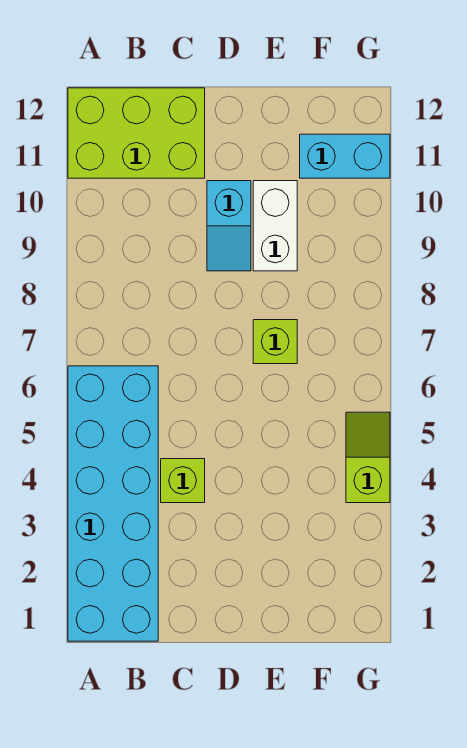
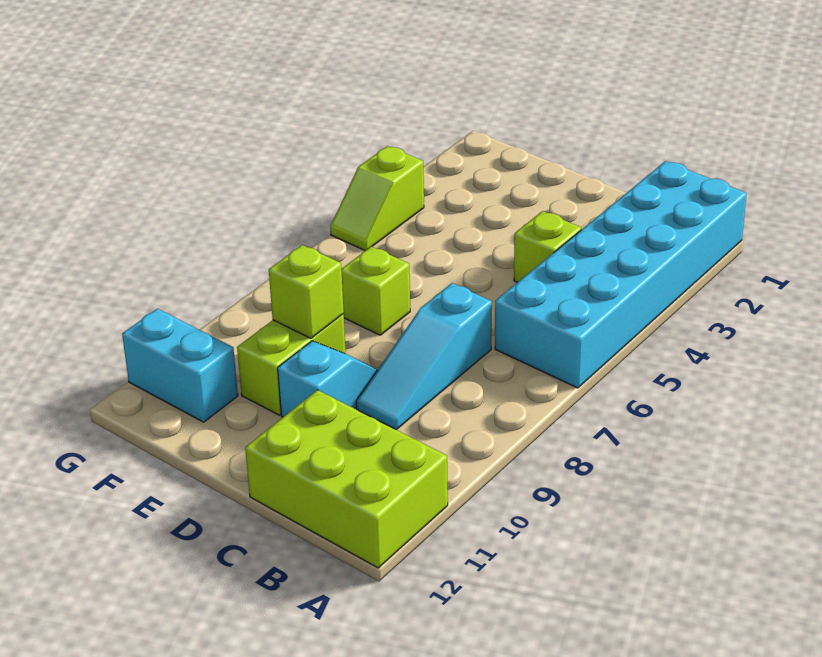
none -> cyan 1x3 slope [356,283,492,430]
white 1x2 brick [253,181,297,271] -> lime 1x2 brick [237,314,346,415]
none -> lime 1x1 brick [269,245,344,338]

